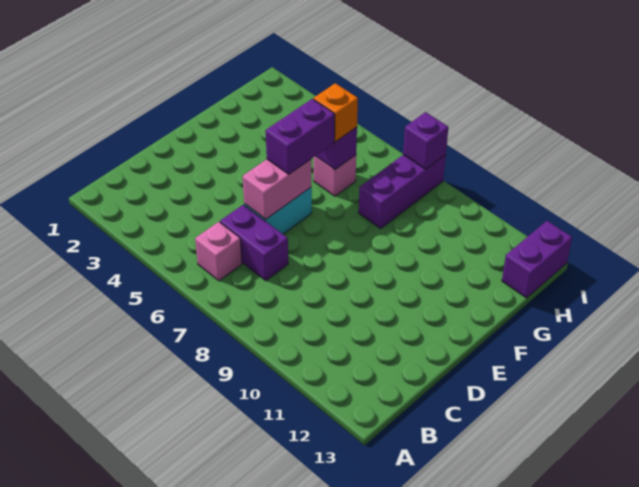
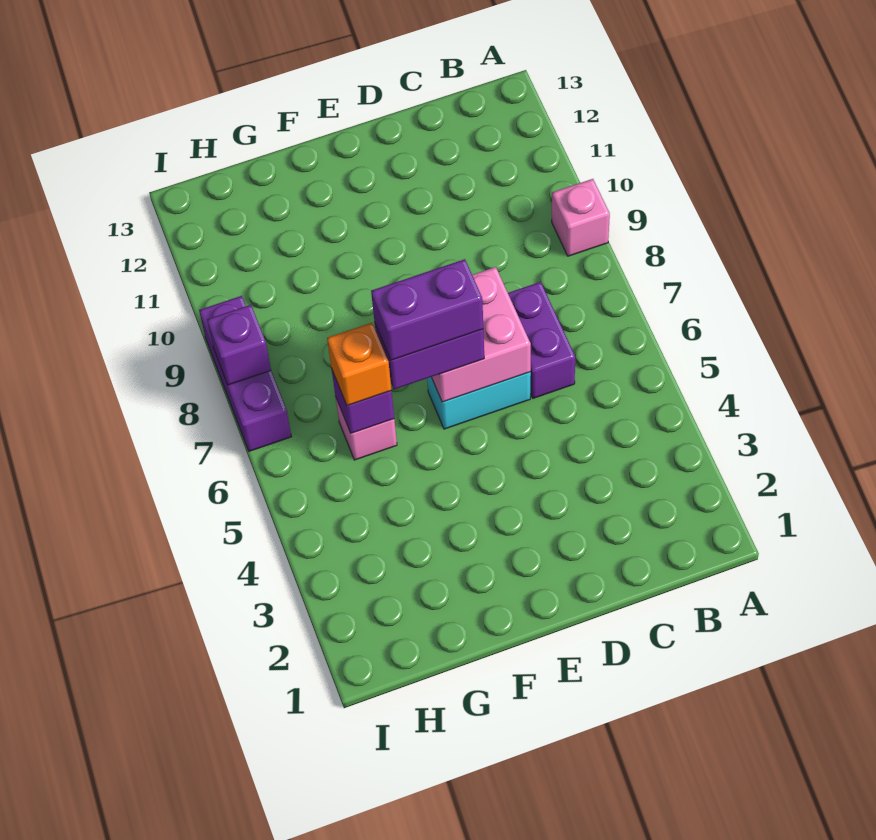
pink 1x1 brick [195,222,242,281] -> pink 1x1 brick moved to [552,179,610,256]
pink 1x2 brick [243,159,311,219] -> pink 2x2 brick [432,267,531,402]
purple 1x3 brick [359,155,446,228] -> purple 1x3 brick turned to [199,296,291,451]
purple 1x2 brick [502,221,572,298] -> purple 1x2 brick moved to [371,259,483,360]

